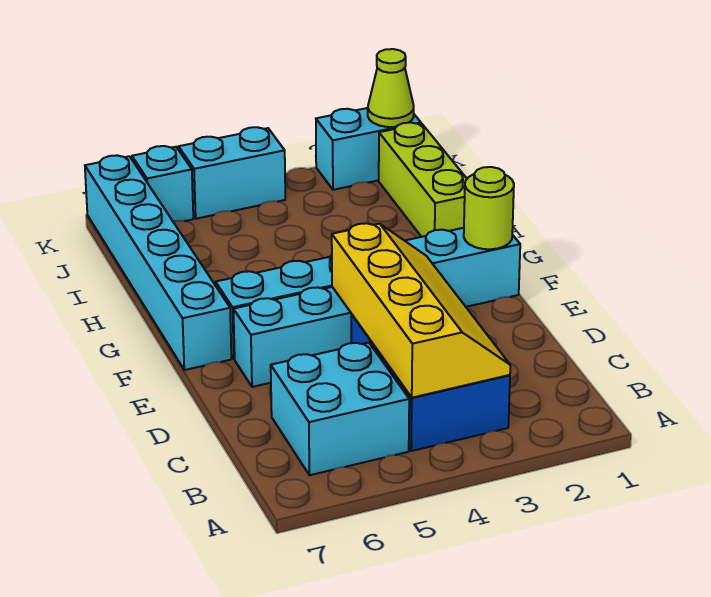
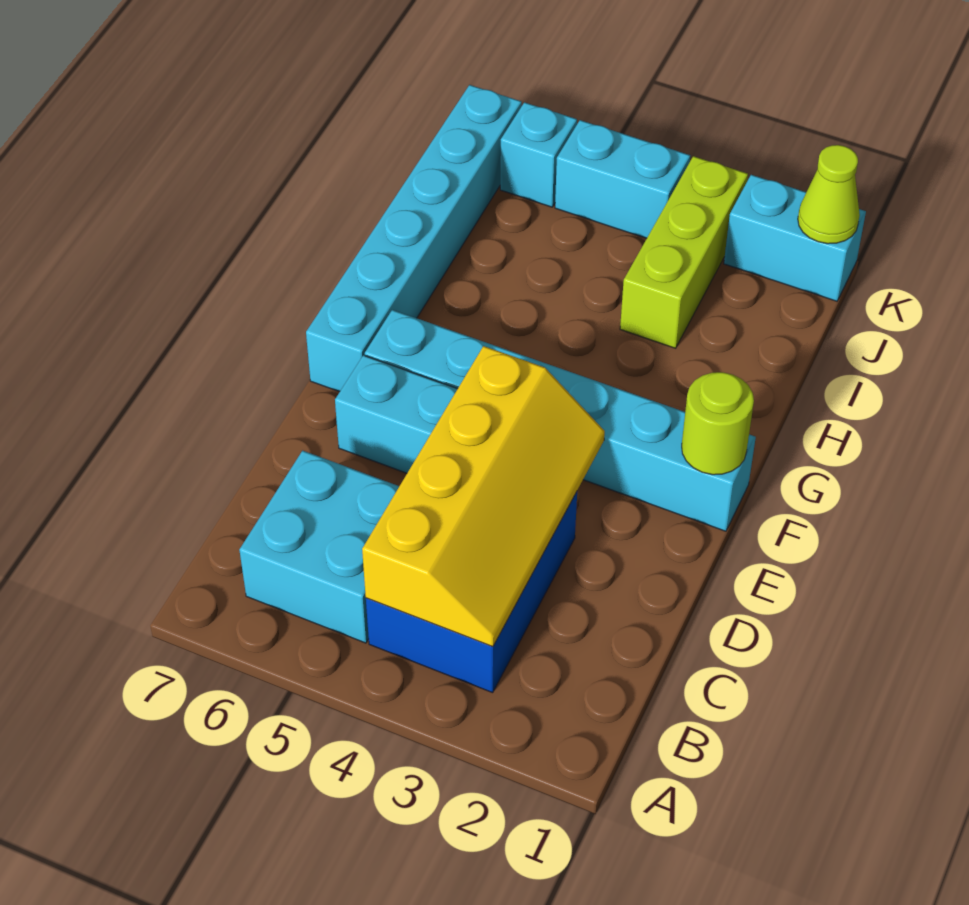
lime 1x3 brick [379,123,467,237] -> lime 1x3 brick moved to [620,156,748,348]

